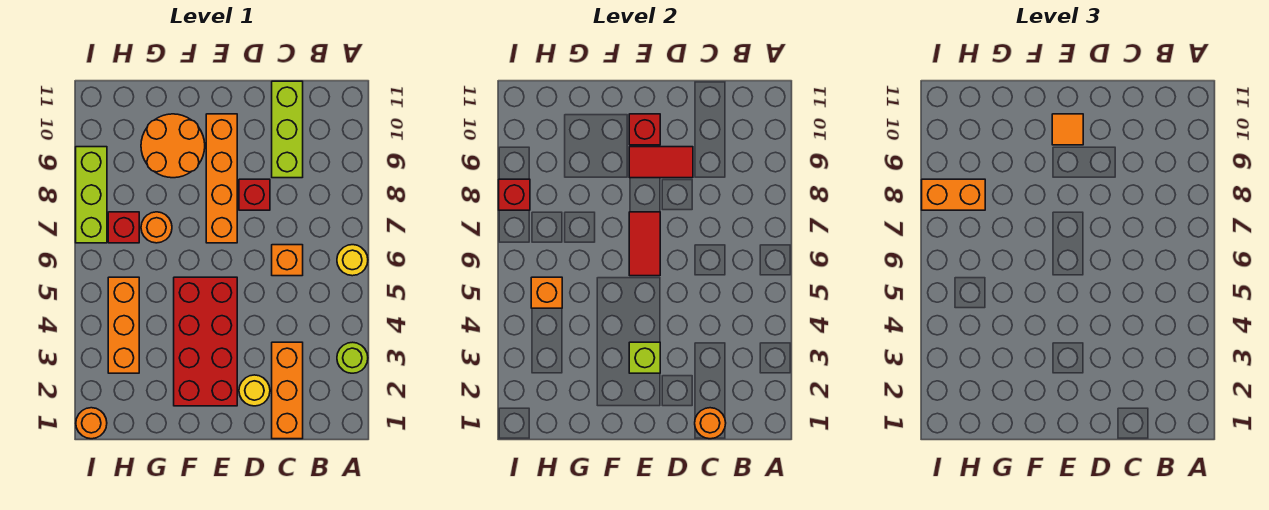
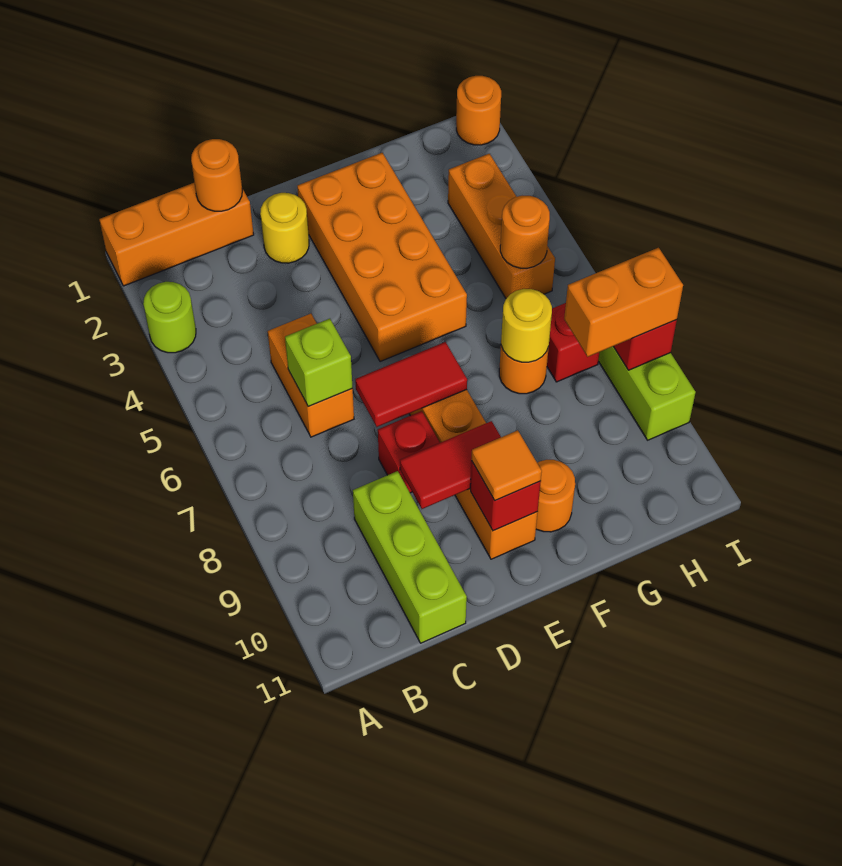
yellow 1x1 round brick [337,245,368,276] -> yellow 1x1 round brick moved to [501,289,552,362]
orange 1x3 brick [272,342,303,439] -> orange 1x3 brick turned to [99,183,254,286]
orange 1x1 brick [272,245,303,276] -> orange 1x2 brick [268,314,354,437]
red 2x4 brick [174,277,237,406] -> orange 2x4 brick [297,153,467,362]
lime 1x1 brick [629,342,660,373] -> lime 1x1 brick moved to [285,319,353,406]
red 1x2 tile [629,212,660,276] -> red 1x2 tile turned to [355,342,467,427]
orange 2x2 round brick [141,114,205,178] -> orange 1x1 round brick [536,460,575,532]
orange 1x1 brick [531,277,562,308] -> orange 1x1 round brick [500,196,550,268]

